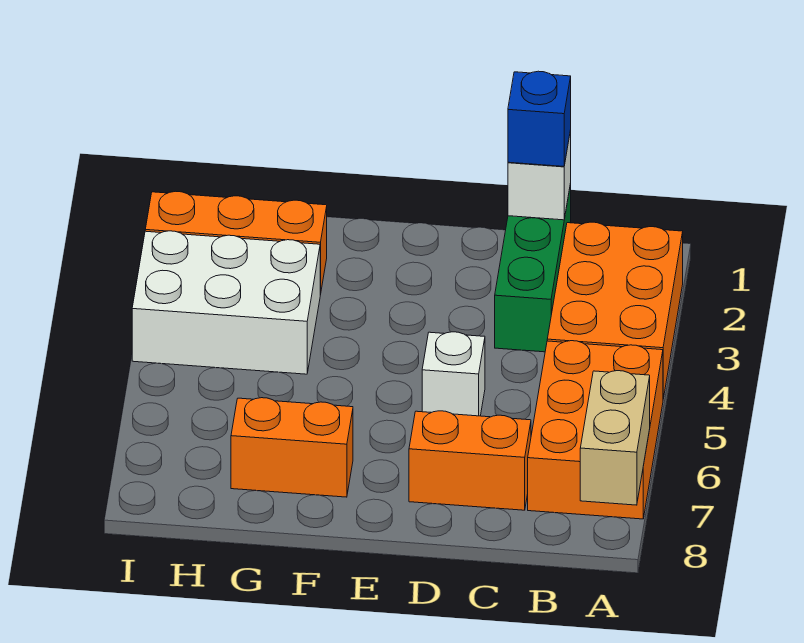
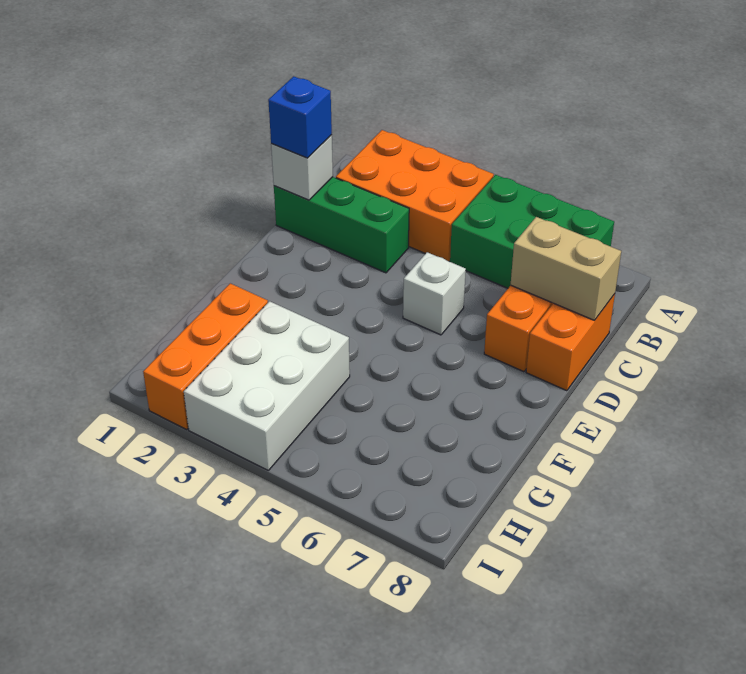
orange 2x3 brick [528,341,663,519] -> green 2x3 brick [450,175,614,288]
tan 1x2 brick [580,371,650,505] -> tan 1x2 brick moved to [511,217,621,320]
orange 1x2 brick [231,398,353,497] -> orange 1x2 brick moved to [526,294,615,391]

